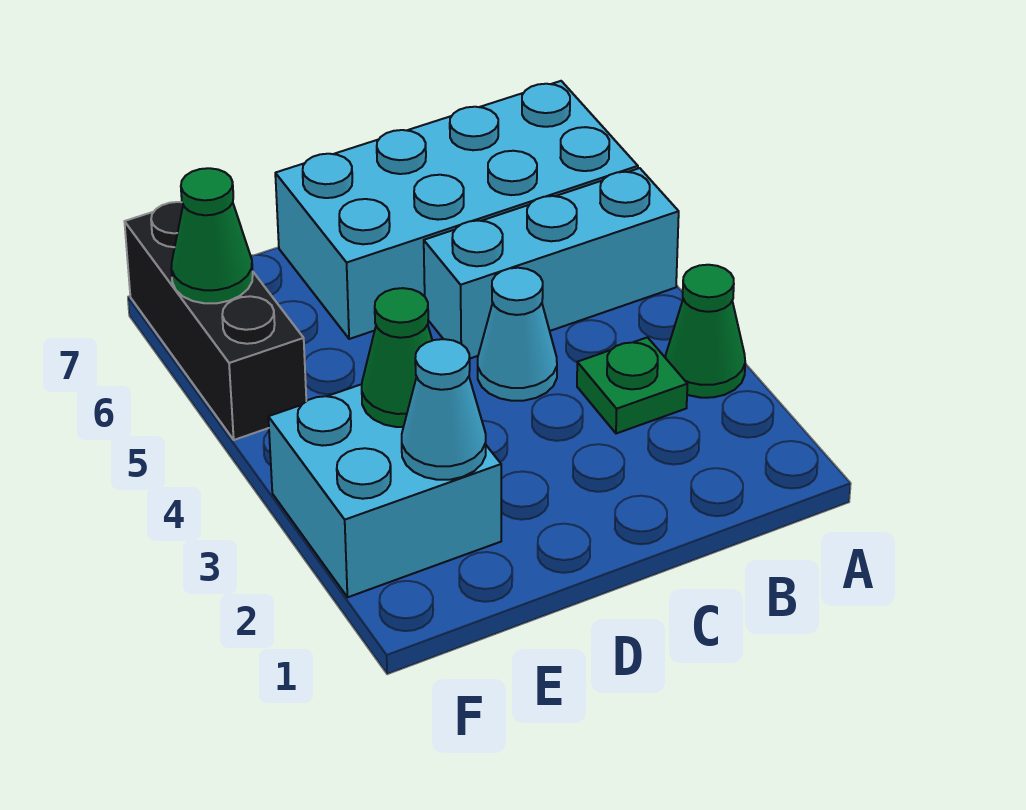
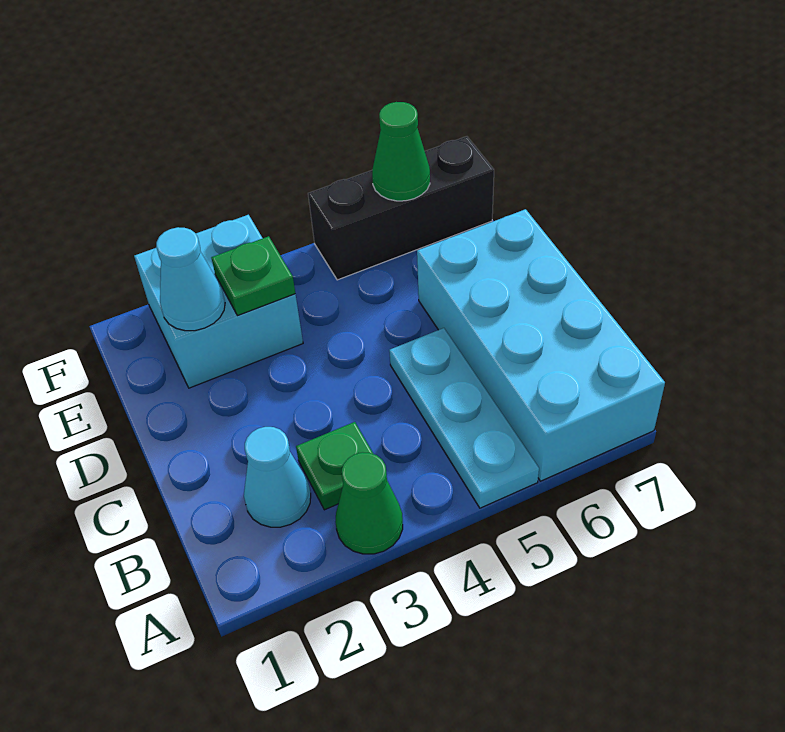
cyan 1x3 brick [424,168,679,358] -> cyan 1x3 plate [389,328,539,508]
cyan 1x1 cone [478,268,557,401] -> cyan 1x1 cone moved to [244,427,311,527]
green 1x1 cone [362,288,432,427] -> green 1x1 plate [211,236,295,316]

